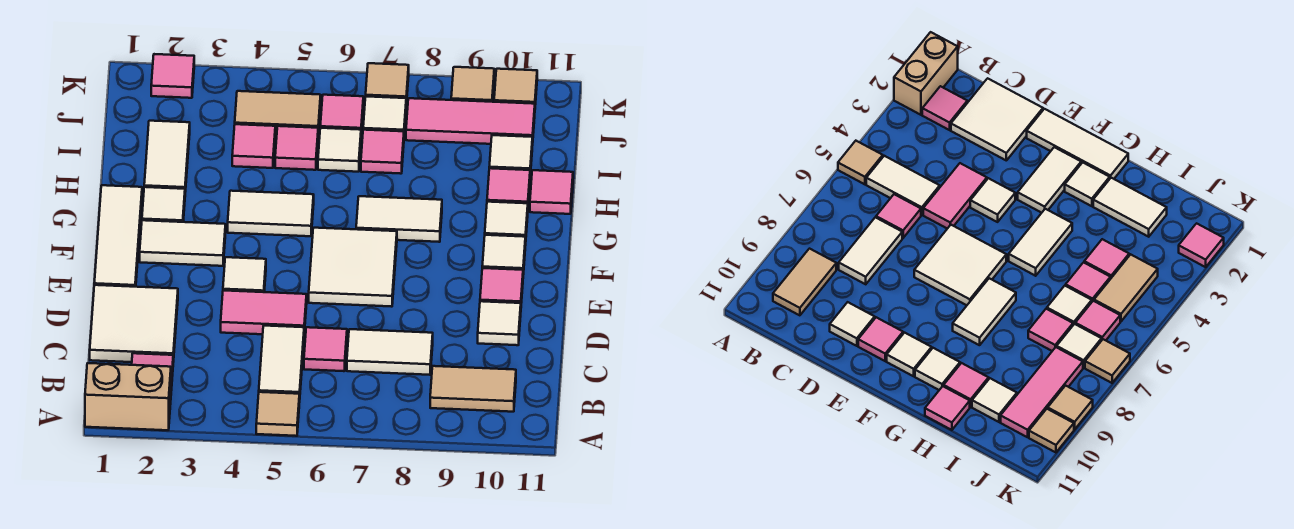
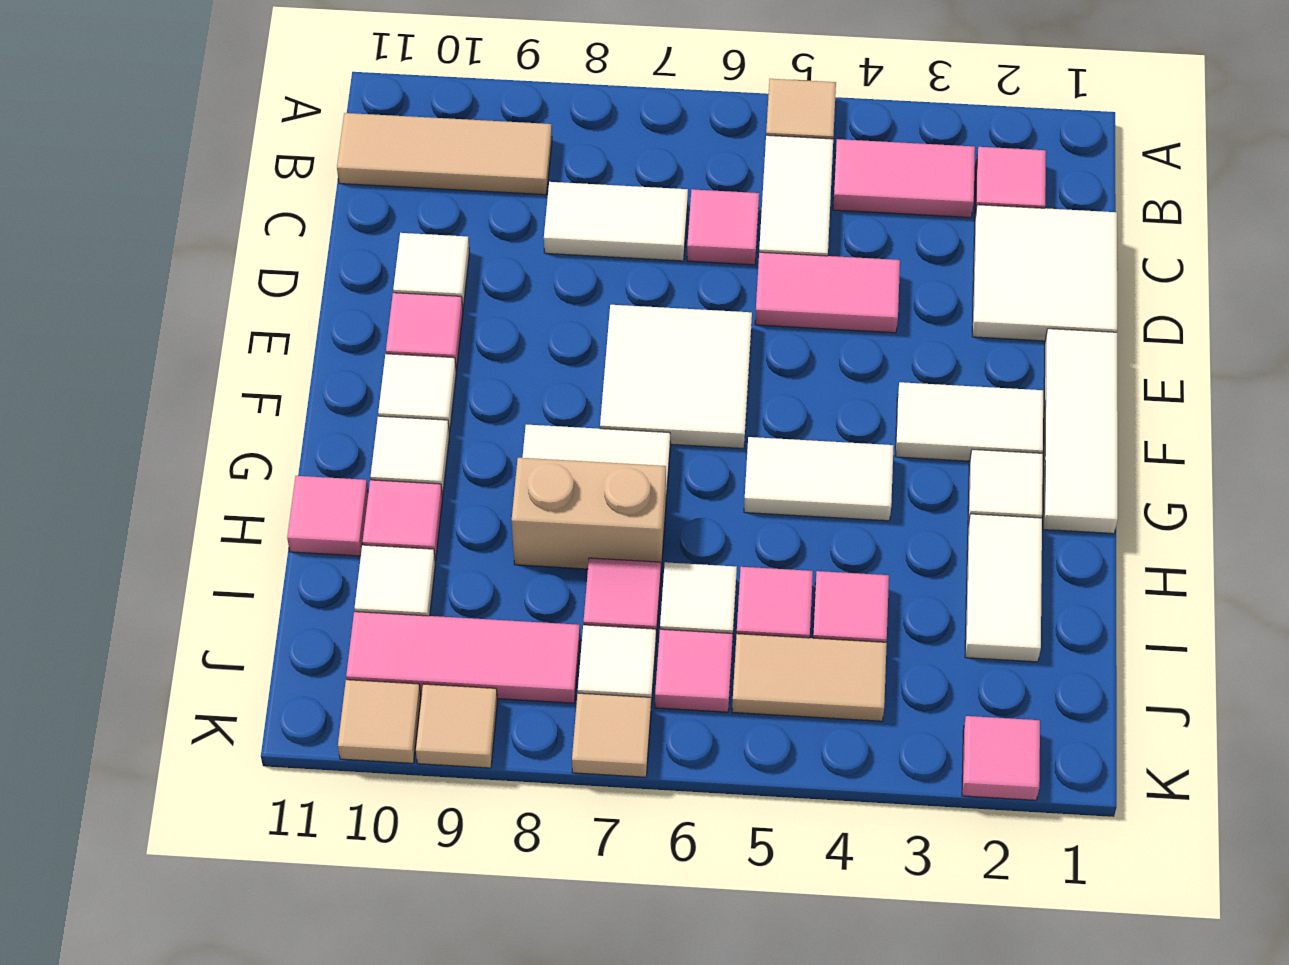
tan 1x2 brick [85,363,171,430] -> tan 1x2 brick moved to [512,458,666,569]
none -> pink 1x2 tile [833,139,975,218]
tan 1x2 tile [430,366,516,412] -> tan 1x3 tile [337,113,552,195]
white 1x1 tile [223,257,266,292] -> none

